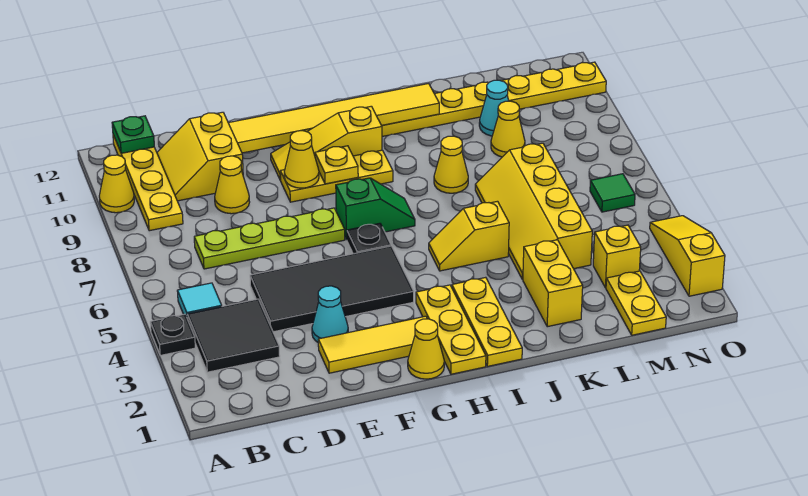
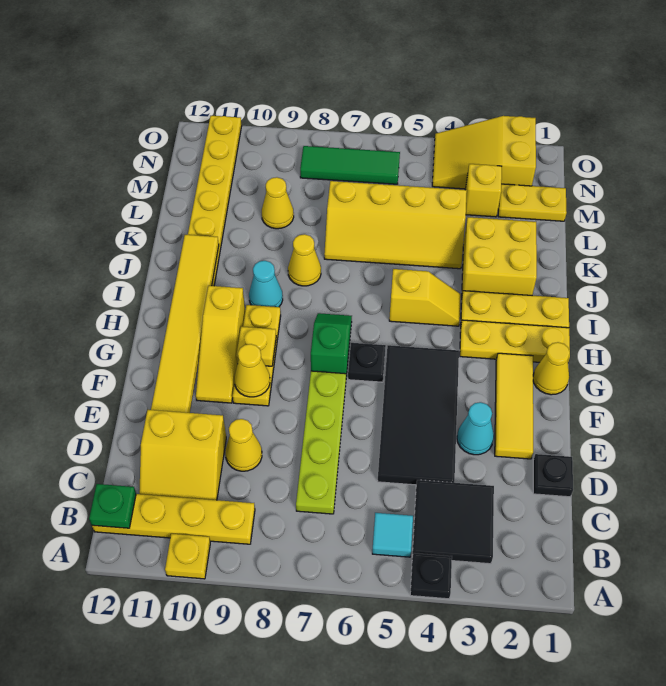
yellow 1x1 cone [99,155,134,213] -> yellow 1x1 plate [165,534,210,579]
none -> black 1x1 plate [533,454,573,497]
yellow 1x2 slope [429,201,509,271] -> yellow 1x2 slope turned to [389,269,461,326]
yellow 1x2 brick [523,240,583,327] -> yellow 2x2 brick [462,217,537,295]
cyan 1x1 cone [479,80,509,136] -> cyan 1x1 cone moved to [249,261,283,307]
green 1x1 tile [590,174,635,212] -> green 1x3 tile [300,146,400,184]
yellow 1x3 slope [650,216,725,296] -> yellow 2x3 slope [432,116,536,189]

